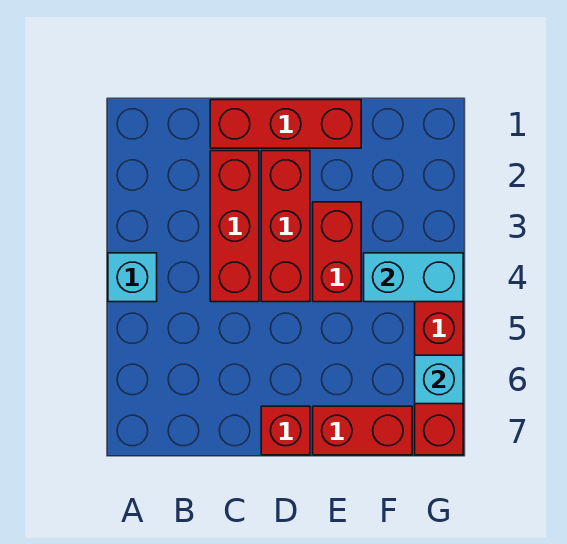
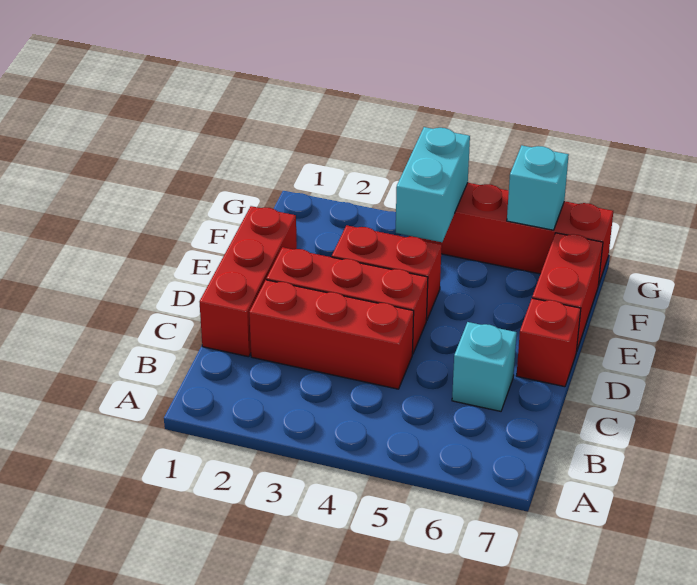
cyan 1x1 brick [108,253,157,302] -> cyan 1x1 brick moved to [452,322,517,411]

